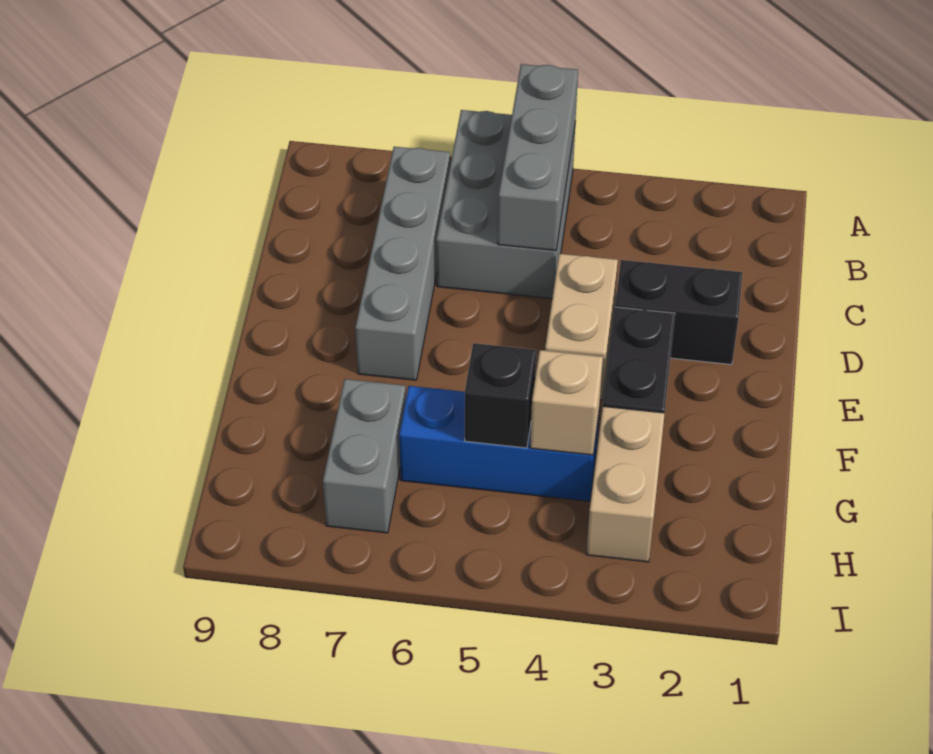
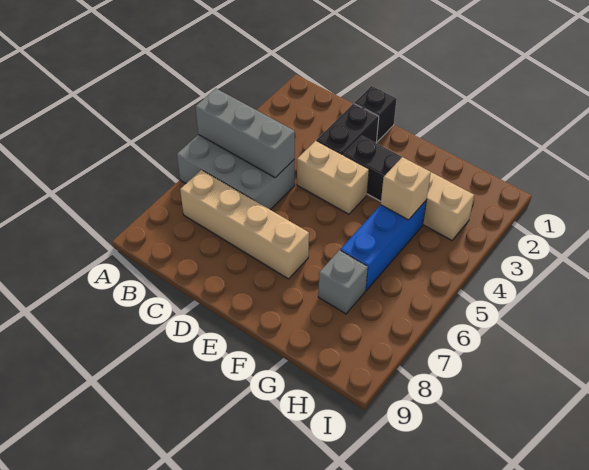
grey 1x4 brick [355,147,450,380] -> tan 1x4 brick [180,170,309,279]
black 1x1 brick [465,343,536,448] -> black 1x1 brick moved to [354,86,397,142]
grey 1x2 brick [323,379,406,533] -> grey 1x1 brick [318,250,368,314]

